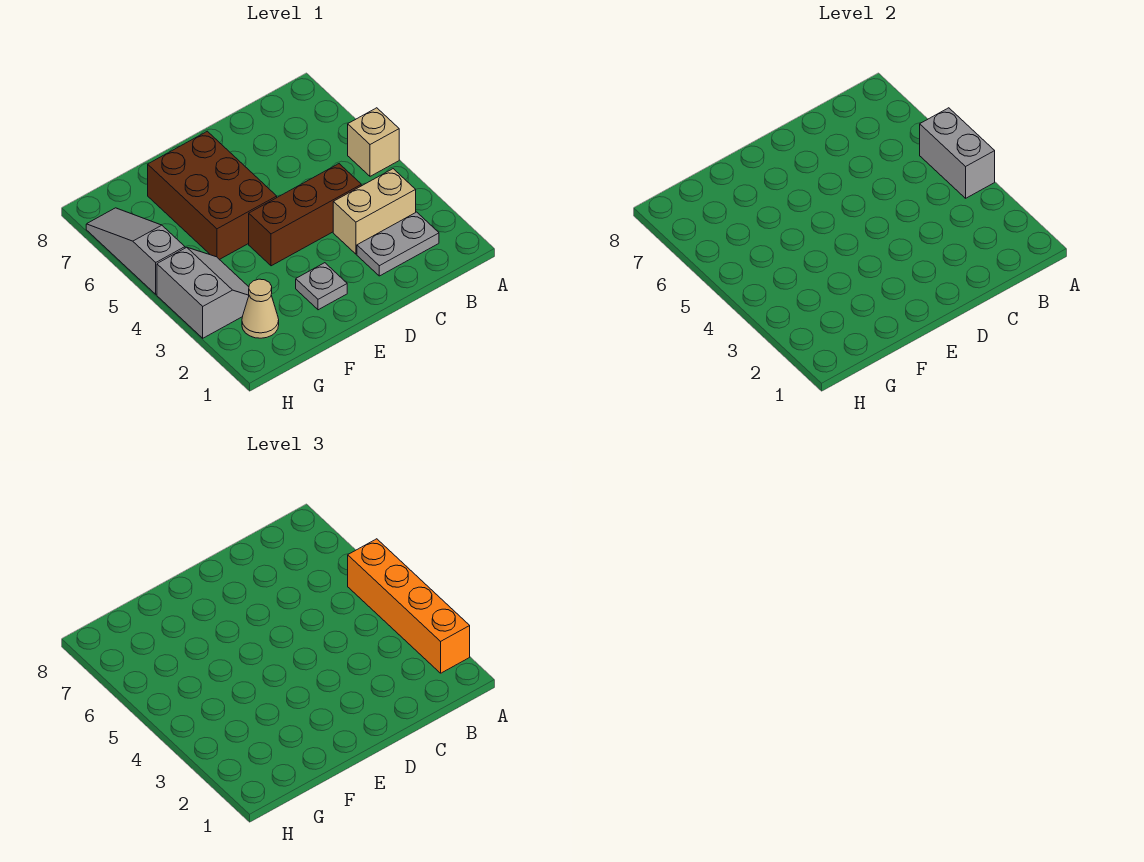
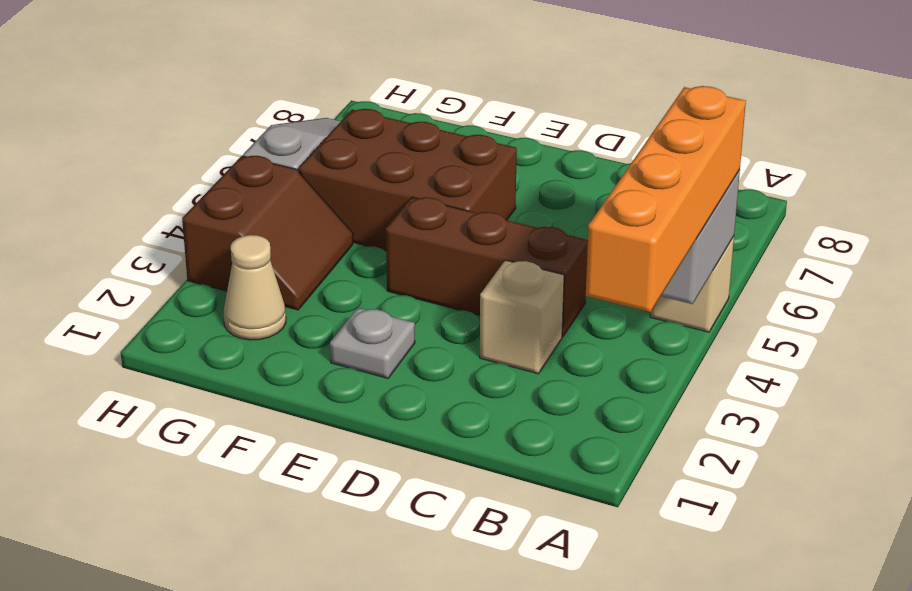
grey 1x2 plate [357,212,439,276] -> none
tan 1x2 brick [333,169,416,254] -> tan 1x1 brick [480,260,564,374]
brown 2x3 brick [148,131,277,260] -> brown 2x3 brick turned to [299,109,517,251]
grey 2x2 slope [157,247,249,338] -> brown 2x2 slope [182,156,353,310]

